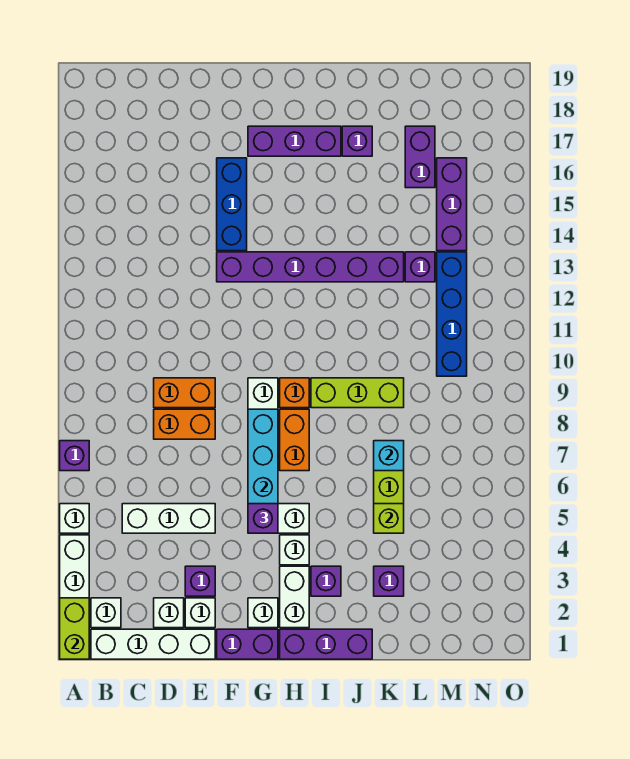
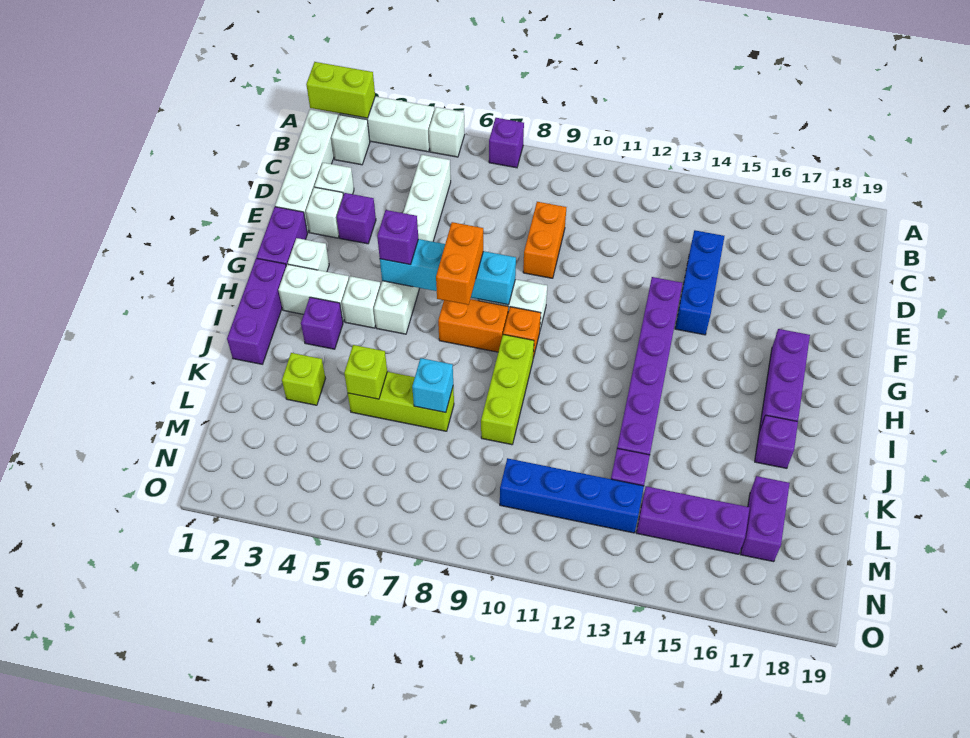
orange 1x2 brick [154,409,215,439] -> orange 1x2 brick moved to [436,222,483,305]
blue 1x3 brick [217,158,247,251] -> blue 1x3 brick turned to [675,230,724,335]
purple 1x1 brick [374,566,404,596] -> lime 1x1 brick [282,353,325,405]
purple 1x2 brick [405,126,435,188] -> purple 1x2 brick turned to [741,476,790,562]

